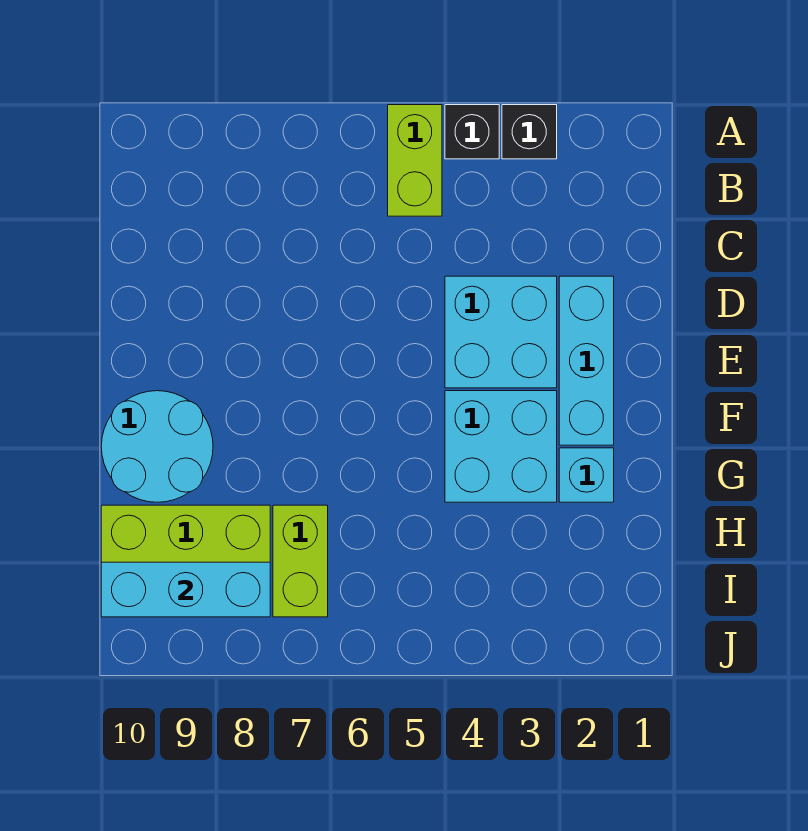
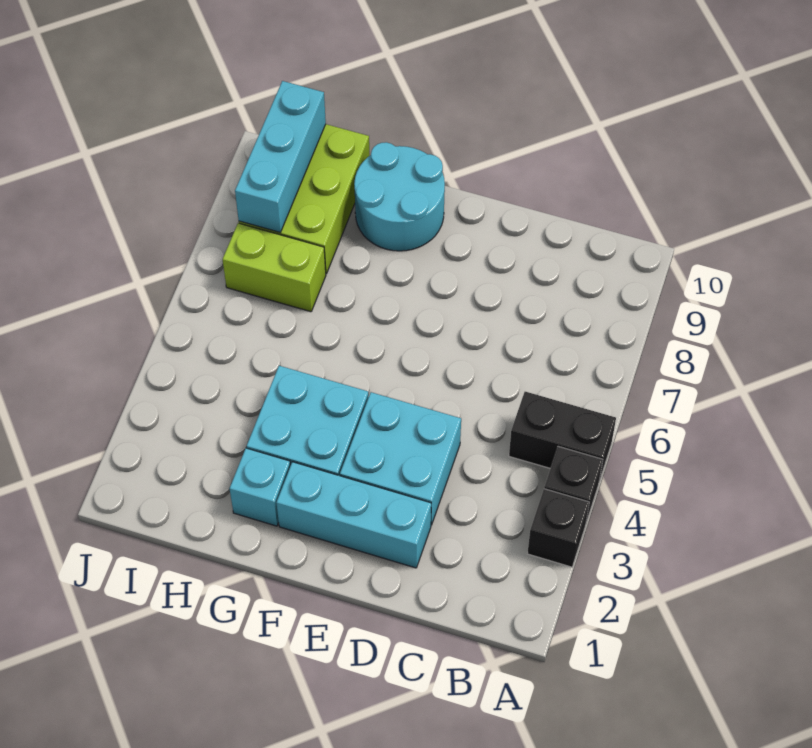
lime 1x2 brick [388,105,442,216] -> black 1x2 brick [509,392,616,481]

